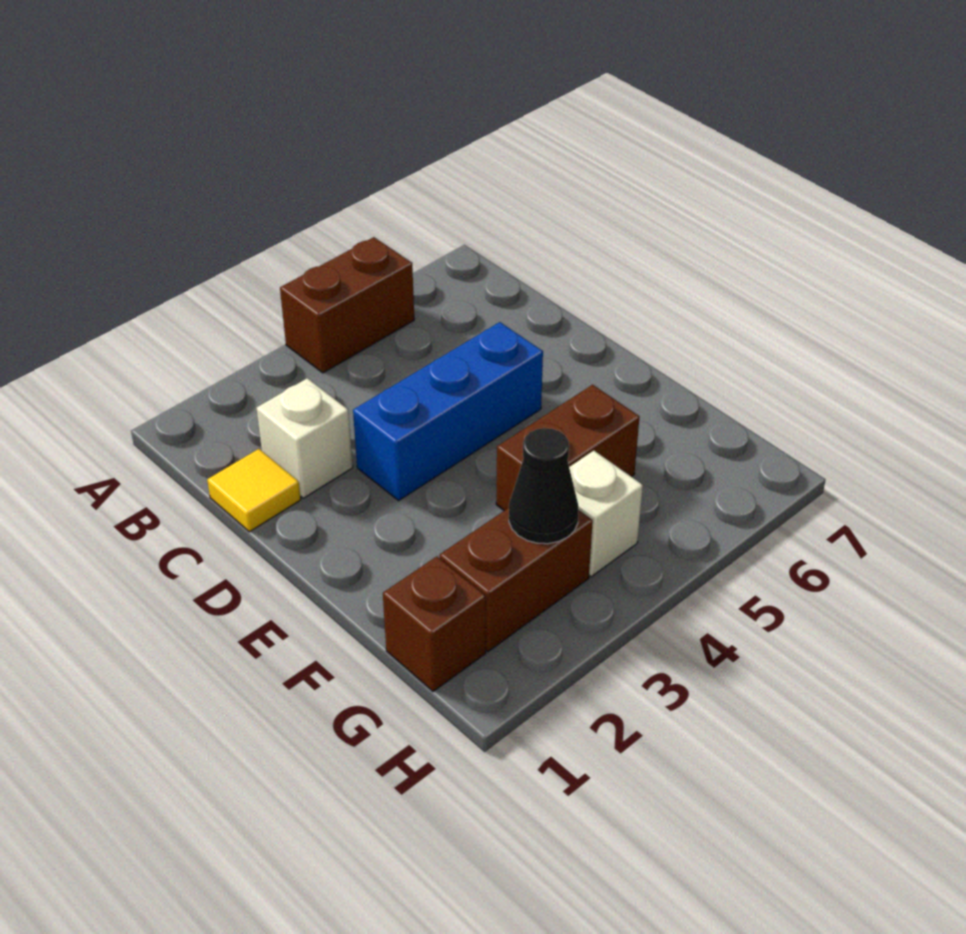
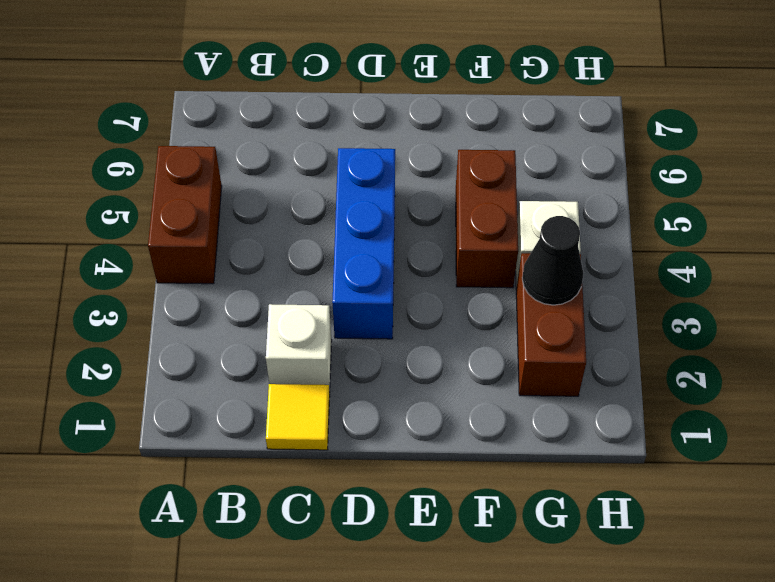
brown 1x1 brick [383,557,486,691] -> none

